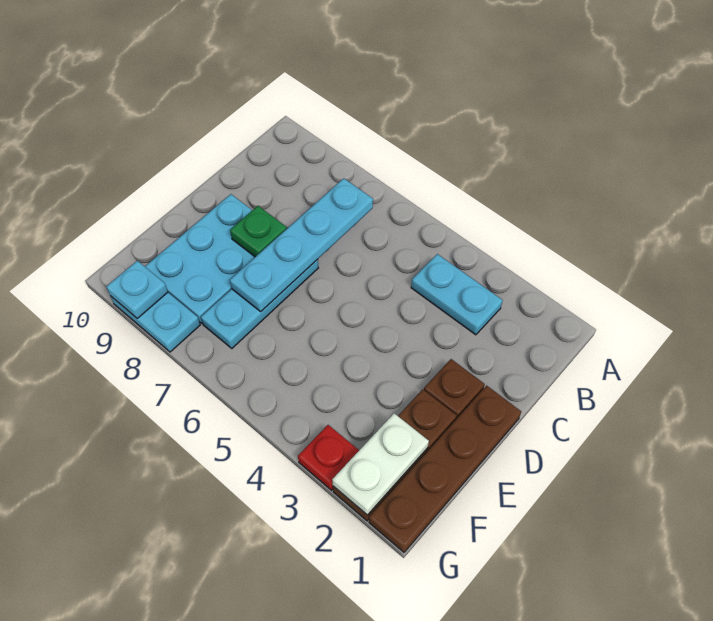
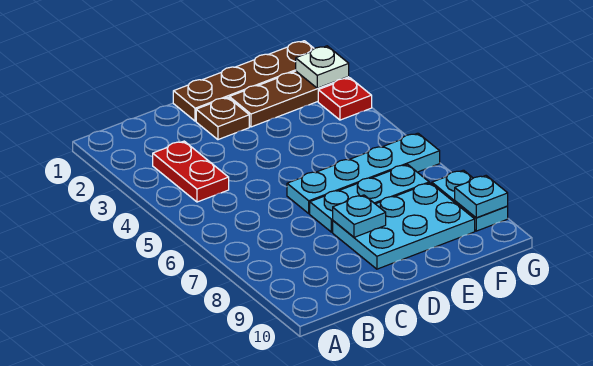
cyan 1x2 plate [411,254,503,335] -> red 1x2 plate [153,141,229,202]
cyan 1x4 plate [230,178,373,311] -> cyan 1x4 plate moved to [287,133,440,214]
green 1x1 plate [230,206,287,257] -> cyan 1x1 plate [333,195,386,237]
white 1x2 plate [332,413,429,515] -> white 1x1 plate [296,46,349,88]

